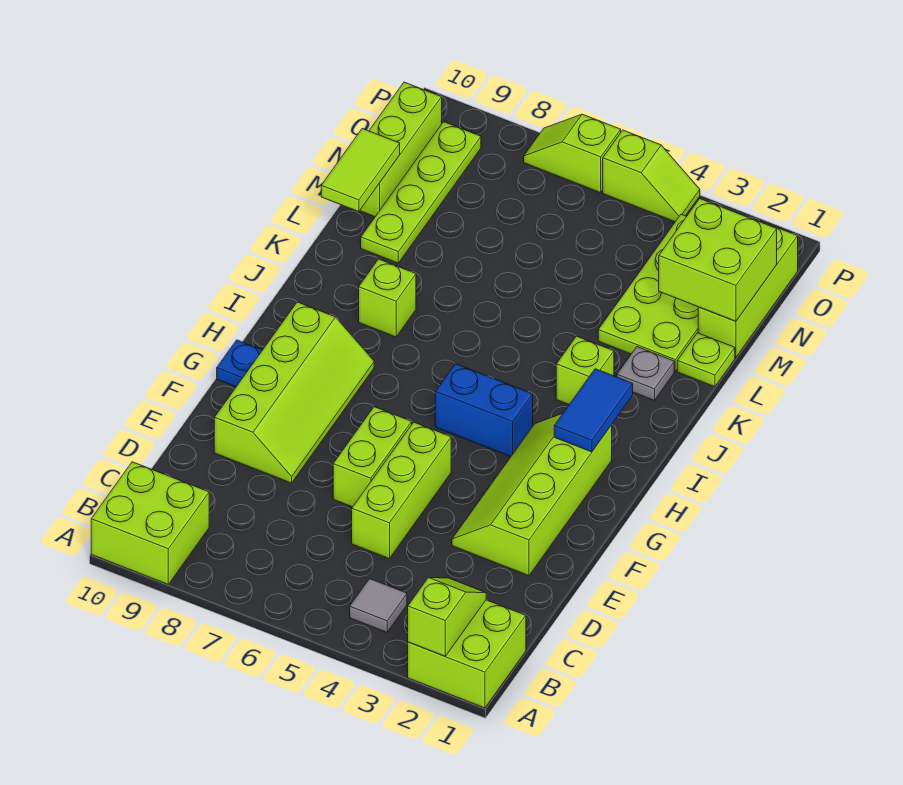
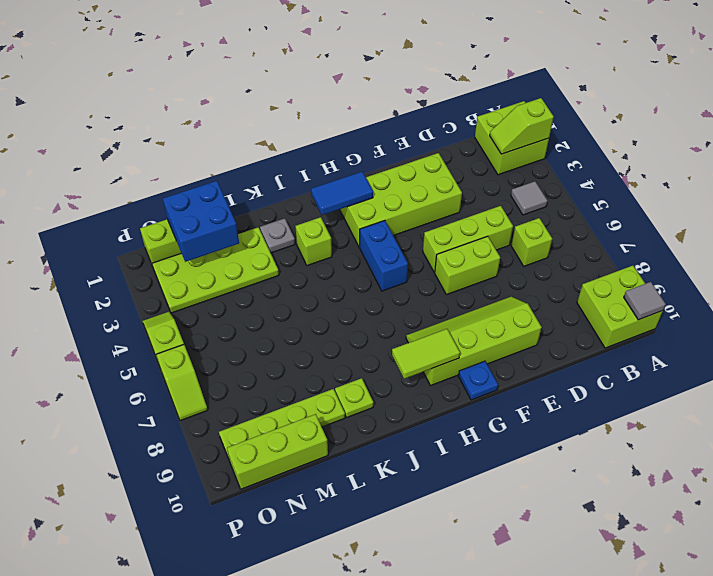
none -> grey 1x1 tile [624,282,666,320]
lime 2x4 slope [452,413,612,576] -> lime 2x4 brick [340,153,462,247]
lime 1x1 brick [359,259,416,337] -> lime 1x1 brick moved to [511,218,552,266]
lime 1x1 plate [677,333,735,387] -> lime 1x1 plate moved to [335,378,373,418]
lime 1x2 tile [321,129,400,212] -> lime 1x2 tile moved to [392,329,460,379]
lime 2x2 brick [659,199,777,321] -> blue 2x2 brick [163,181,239,262]

